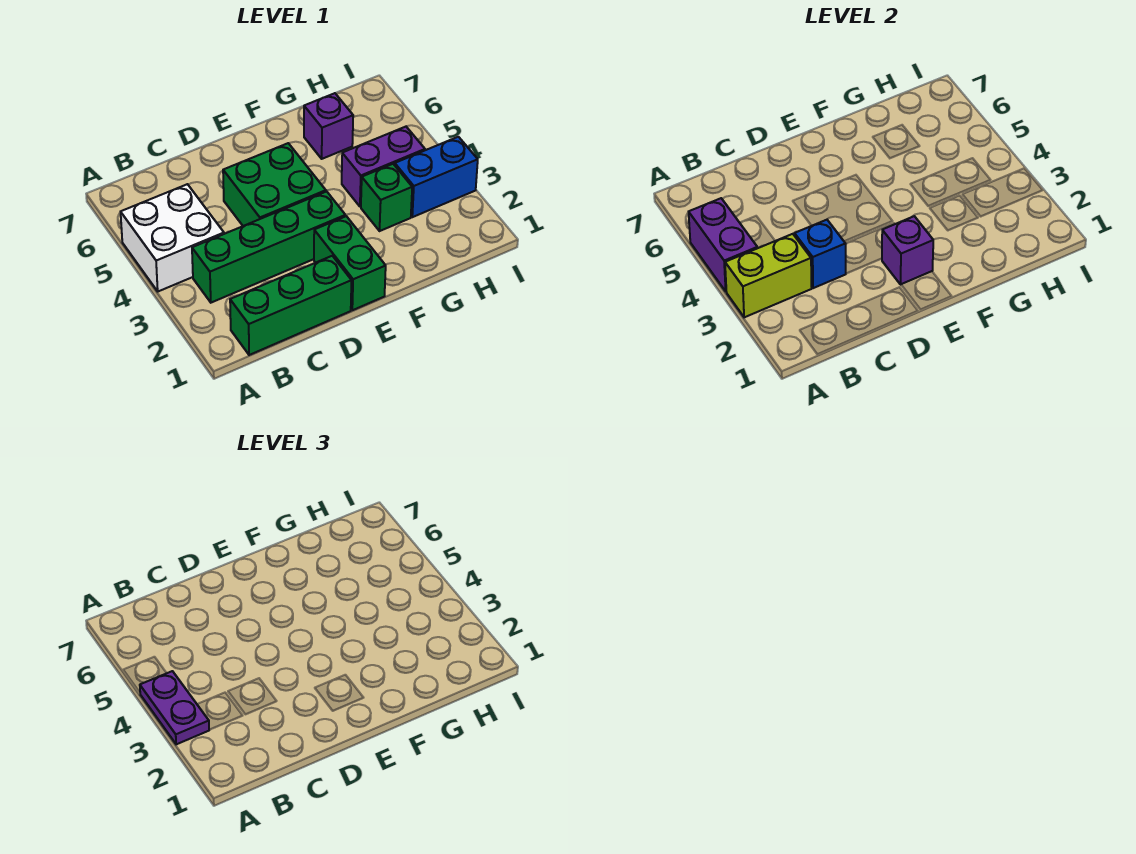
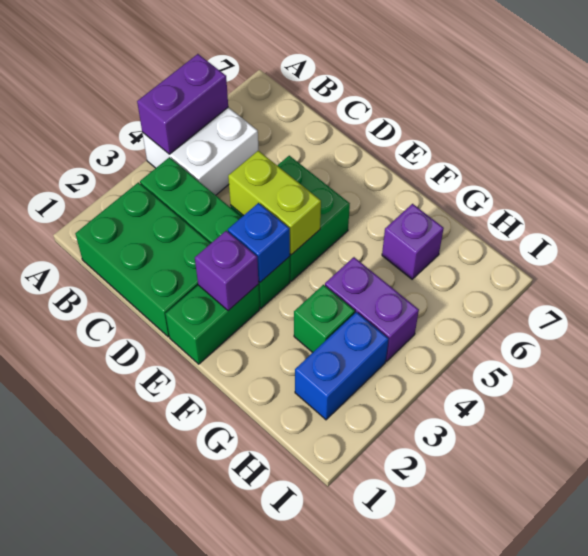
lime 1x2 brick [725,234,812,317] -> lime 1x2 brick moved to [228,151,321,255]
purple 1x2 plate [140,671,209,744] -> none
green 1x3 brick [230,256,352,355] -> green 2x3 brick [75,182,210,337]
blue 1x1 brick [795,220,846,288] -> blue 1x1 brick moved to [228,203,290,282]
blue 1x2 brick [395,137,478,217] -> blue 1x2 brick turned to [295,312,389,420]

